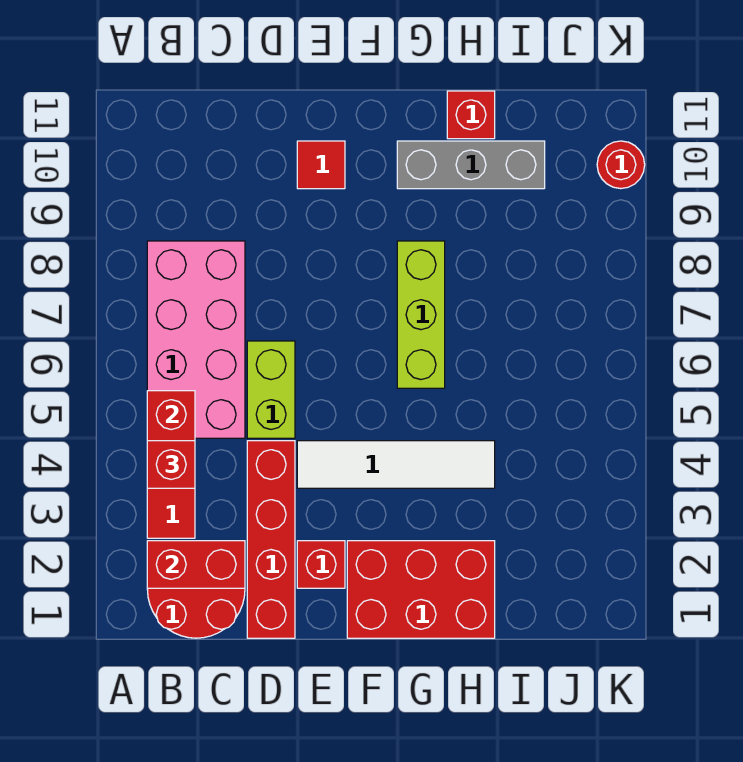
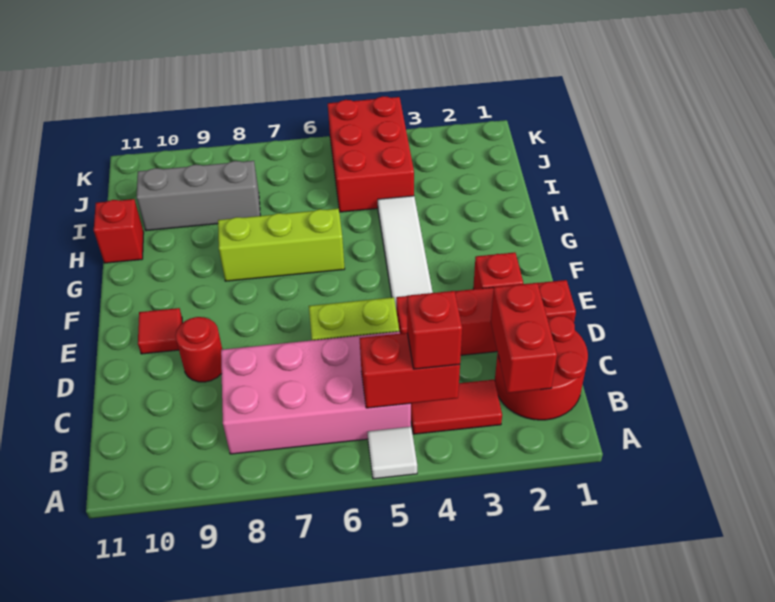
none -> white 1x1 tile [368,427,417,479]
red 2x3 brick [347,541,495,638] -> red 2x3 brick moved to [328,96,414,212]
grey 1x3 brick [397,141,545,189] -> grey 1x3 brick turned to [137,161,260,231]
red 1x1 round brick [597,141,645,189] -> red 1x1 round brick moved to [176,317,222,382]

